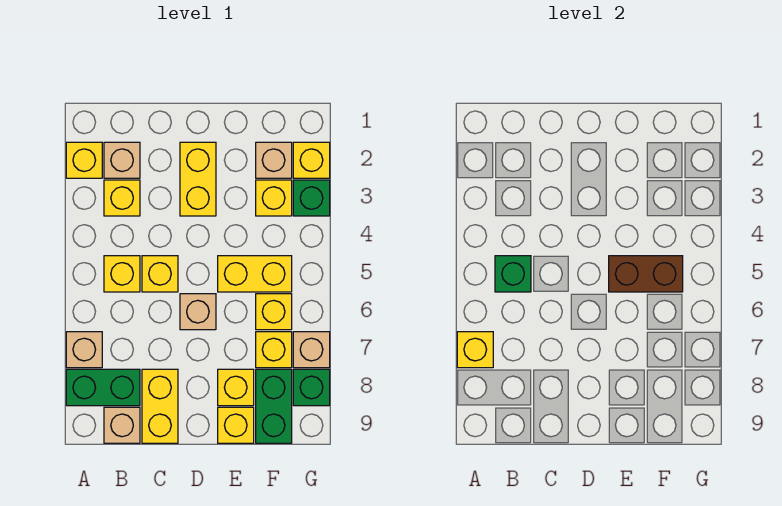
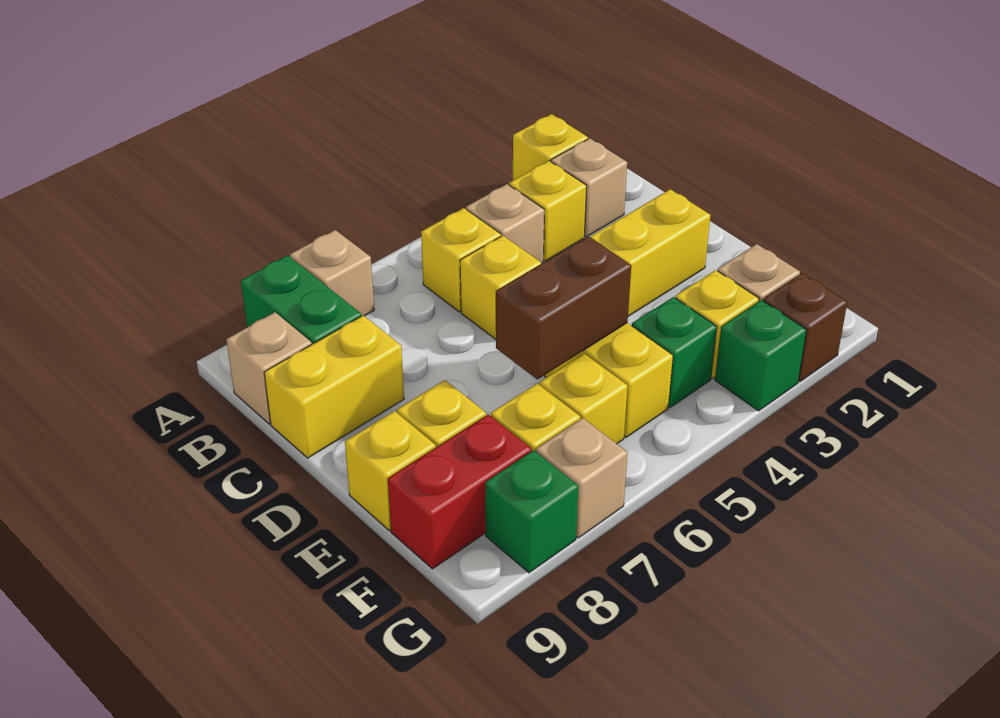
yellow 1x1 brick [457,332,493,368] -> none
green 1x1 brick [495,256,531,292] -> green 1x1 brick moved to [632,297,717,407]
tan 1x1 brick [180,294,216,330] -> tan 1x1 brick moved to [466,184,544,263]
brown 1x2 brick [609,256,683,292] -> brown 1x2 brick turned to [496,236,631,379]
green 1x2 brick [256,369,292,443] -> red 1x2 brick [388,414,531,569]
yellow 1x1 brick [293,142,330,178] -> brown 1x1 brick [763,273,847,382]

